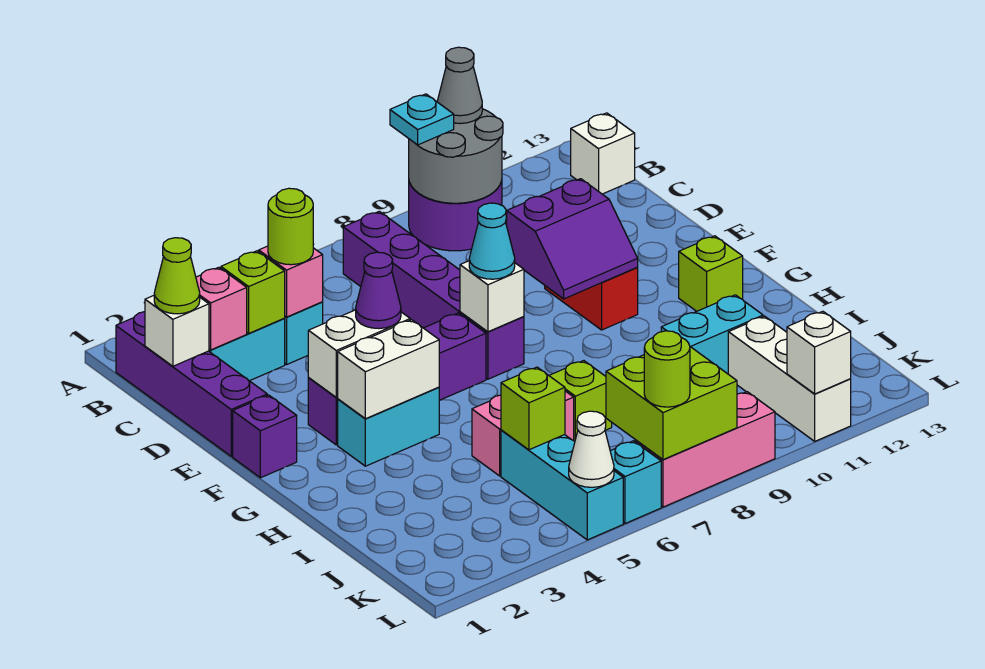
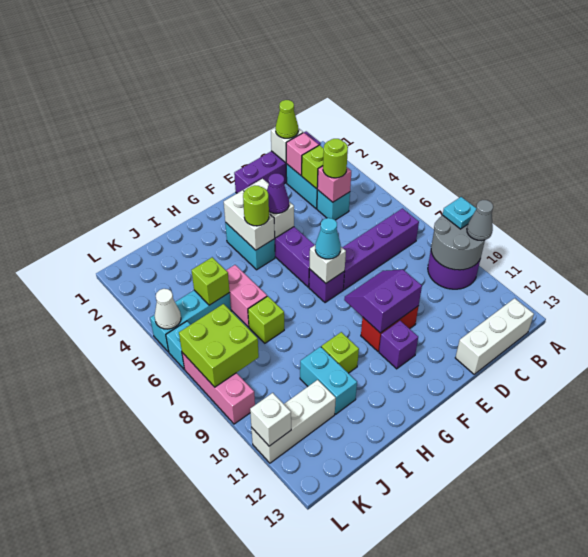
white 1x1 brick [571,113,635,194] -> white 1x3 brick [455,298,534,374]
purple 2x2 slope [507,179,638,299] -> purple 2x2 slope turned to [344,270,422,333]
purple 1x1 brick [233,395,297,478] -> purple 1x1 brick moved to [379,321,418,369]
lime 1x1 brick [679,236,743,311] -> lime 1x1 brick moved to [321,332,359,373]
lime 1x1 round brick [644,331,690,407] -> lime 1x1 round brick moved to [243,185,269,226]

